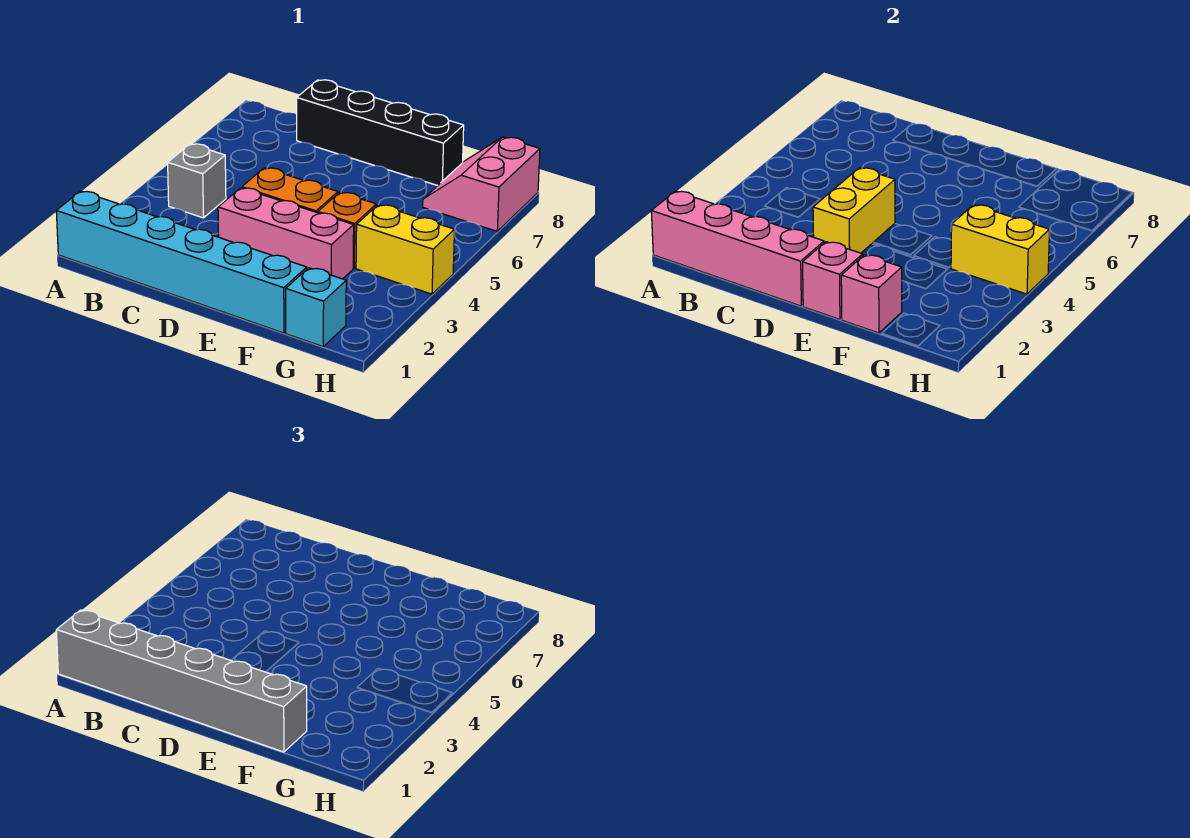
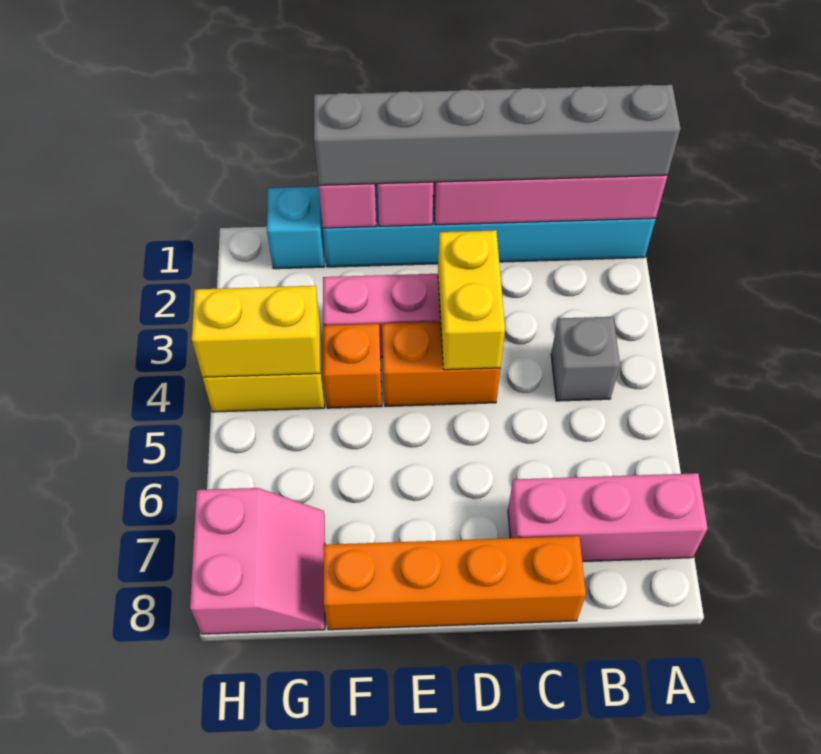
none -> pink 1x3 brick [508,473,708,562]
black 1x4 brick [297,80,464,186] -> orange 1x4 brick [323,536,586,630]

